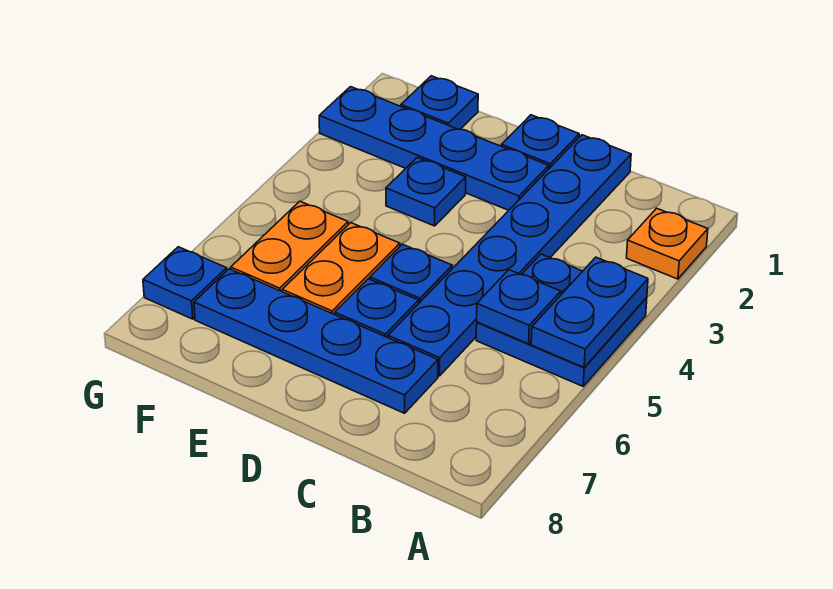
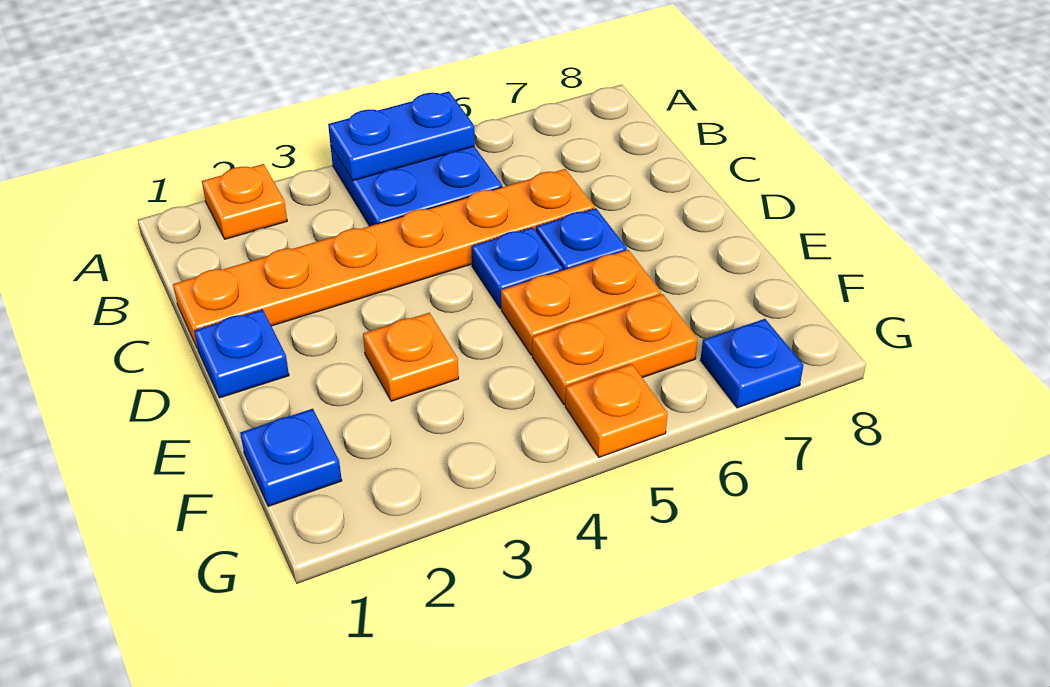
blue 1x1 plate [477,270,561,344] -> none
blue 1x6 plate [388,135,631,376] -> orange 1x6 plate [173,169,594,349]
blue 1x4 plate [194,269,438,413] -> none
blue 1x4 plate [319,87,549,210] -> none
blue 1x1 plate [386,157,466,226] -> orange 1x1 plate [363,313,459,401]
none -> orange 1x1 plate [565,364,668,457]

